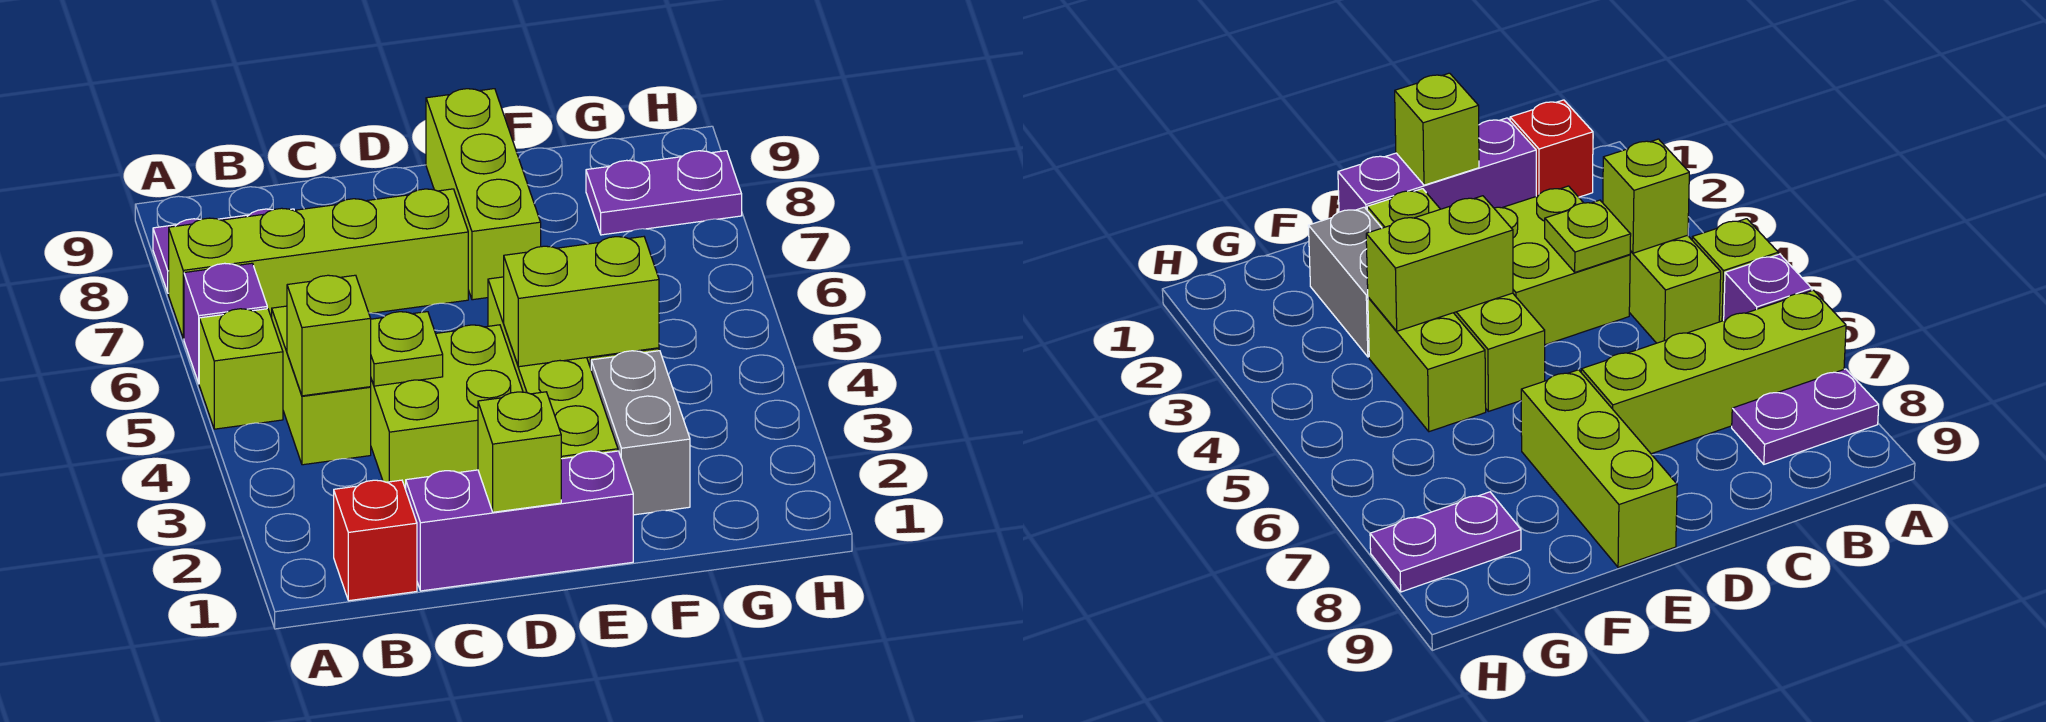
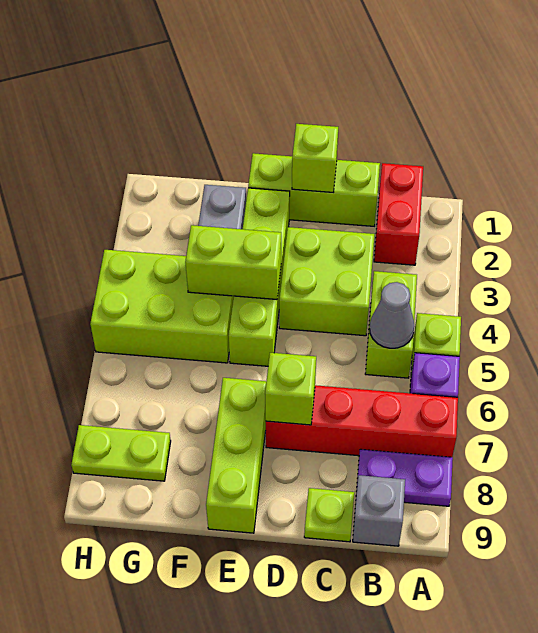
lime 1x4 brick [169,189,468,339] -> red 1x4 brick [266,385,458,457]
red 1x1 brick [334,480,417,601] -> red 1x2 brick [374,163,423,265]
lime 1x1 brick [287,275,371,396] -> lime 1x1 brick moved to [265,353,316,425]
none -> grey 1x1 cone [370,282,415,348]
none -> grey 1x1 brick [353,475,405,546]
purple 1x3 brick [406,451,633,591] -> lime 1x3 brick [248,153,380,226]
lime 1x1 plate [371,312,443,386] -> lime 1x1 plate moved to [304,488,354,542]
lime 1x2 brick [1368,297,1486,432] -> lime 2x3 brick [90,250,234,363]
purple 1x2 plate [586,151,742,235] -> lime 1x2 plate [71,425,171,481]

